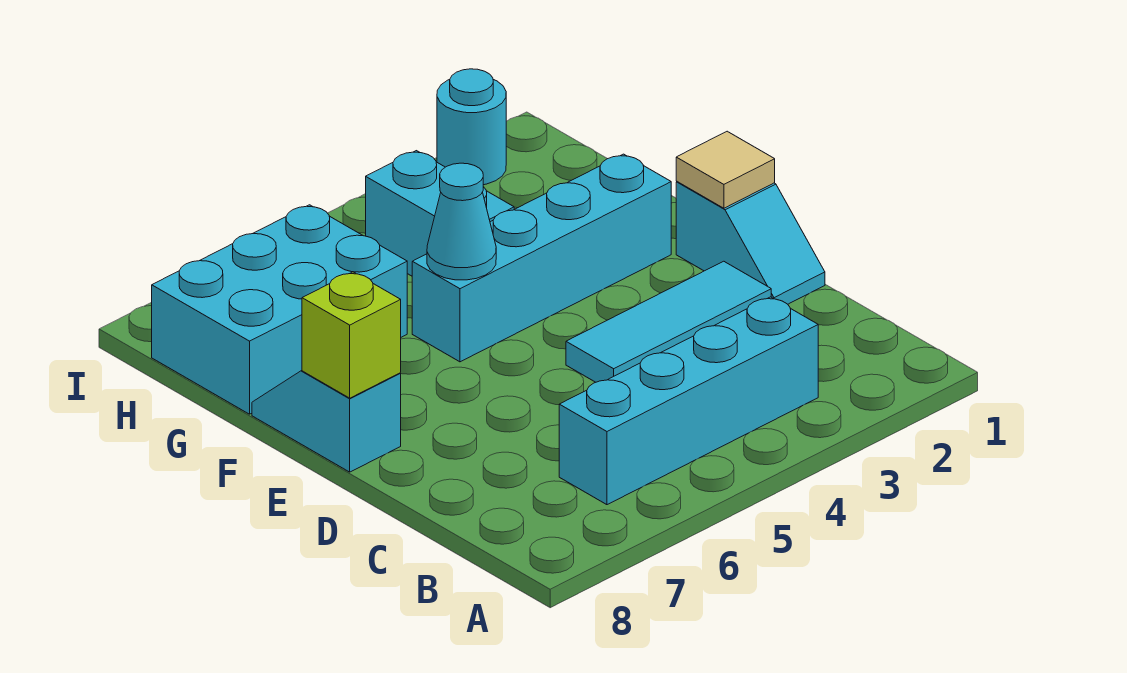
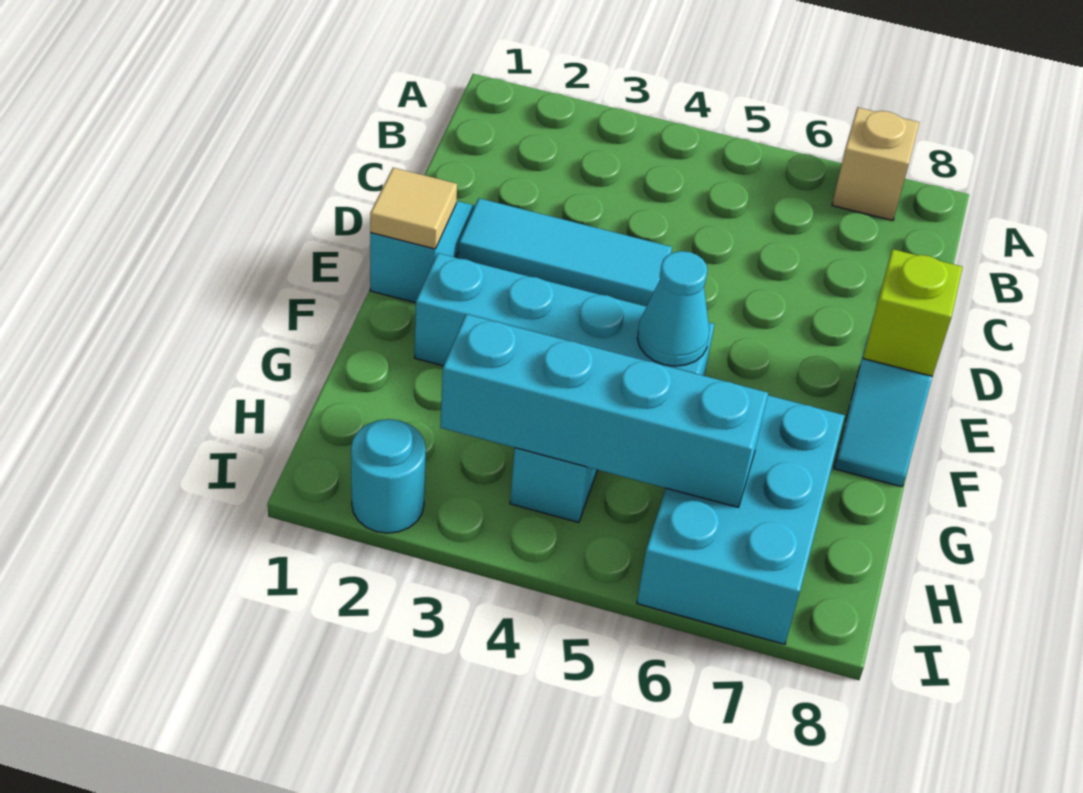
none -> tan 1x1 brick [832,107,919,221]
cyan 1x4 brick [559,297,818,505] -> cyan 1x4 brick moved to [440,314,768,507]
cyan 2x3 brick [152,205,407,414] -> cyan 2x3 brick turned to [637,395,845,644]

